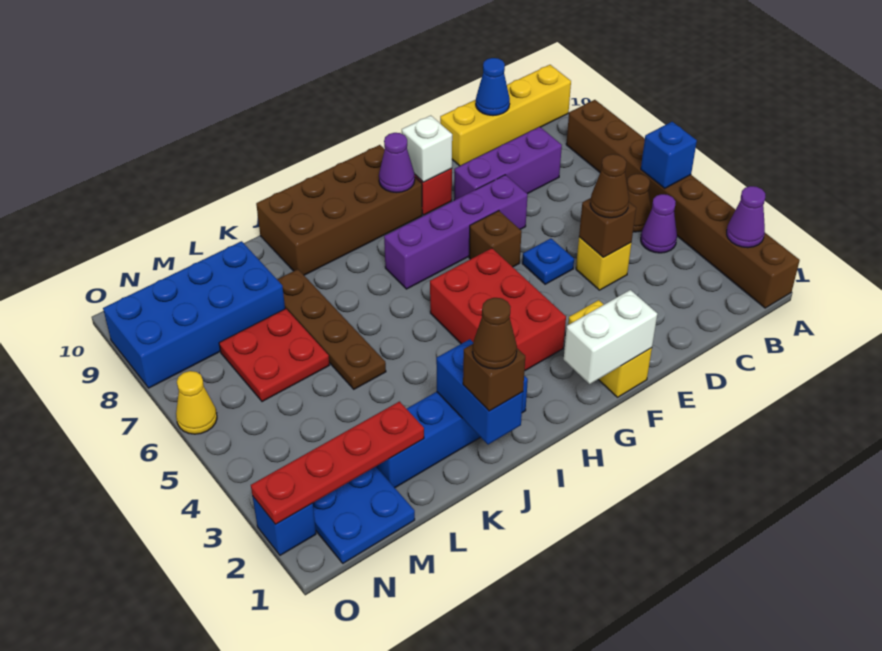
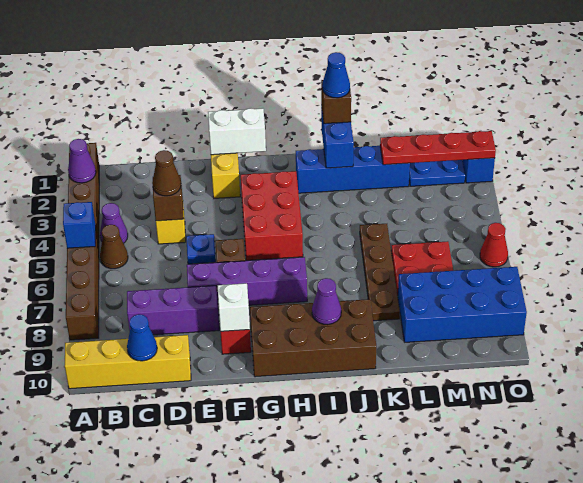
purple 1x1 cone [379,133,415,193] -> purple 1x1 cone moved to [312,278,341,325]
brown 1x1 cone [473,298,517,369] -> blue 1x1 cone [322,52,350,98]
yellow 1x1 cone [176,371,217,434] -> red 1x1 cone [480,223,508,267]

